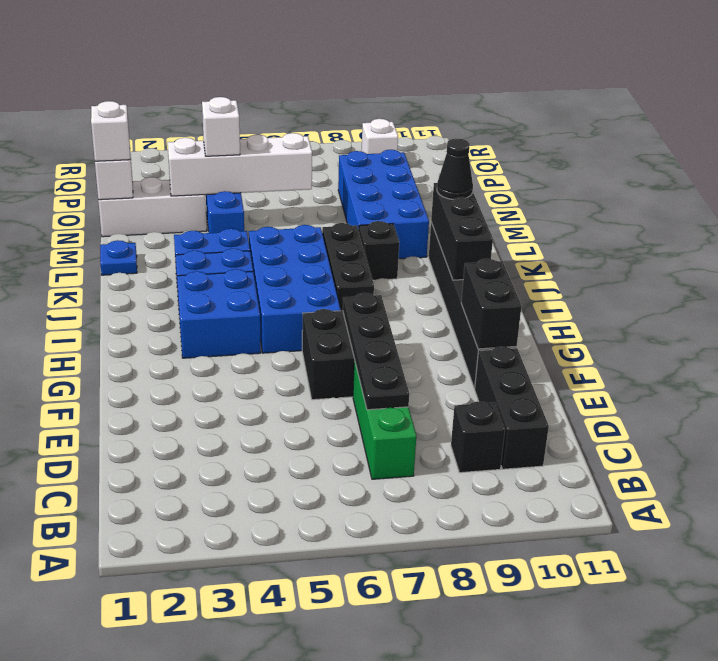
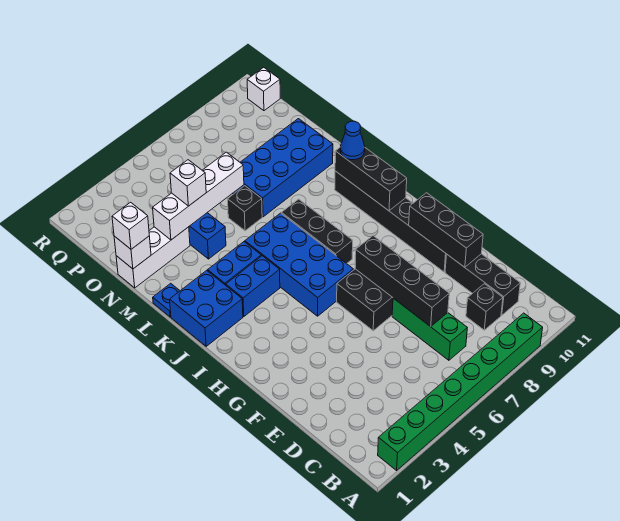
none -> green 1x8 brick [378,313,543,470]
black 1x4 plate [343,293,409,410] -> black 1x4 brick [355,236,449,327]
black 1x2 brick [461,259,521,349] -> black 1x3 brick [409,193,483,267]
blue 2x2 brick [177,269,261,358] -> blue 2x2 brick moved to [170,270,243,346]
black 1x1 brick [359,221,399,280] -> black 1x1 brick moved to [228,186,262,231]
black 1x1 cone [437,139,473,199] -> blue 1x1 cone [340,121,365,160]
blue 2x4 brick [338,150,429,259] -> blue 2x4 brick turned to [233,119,333,217]
white 1x1 brick [362,119,398,154] -> white 1x1 brick moved to [247,67,280,111]

